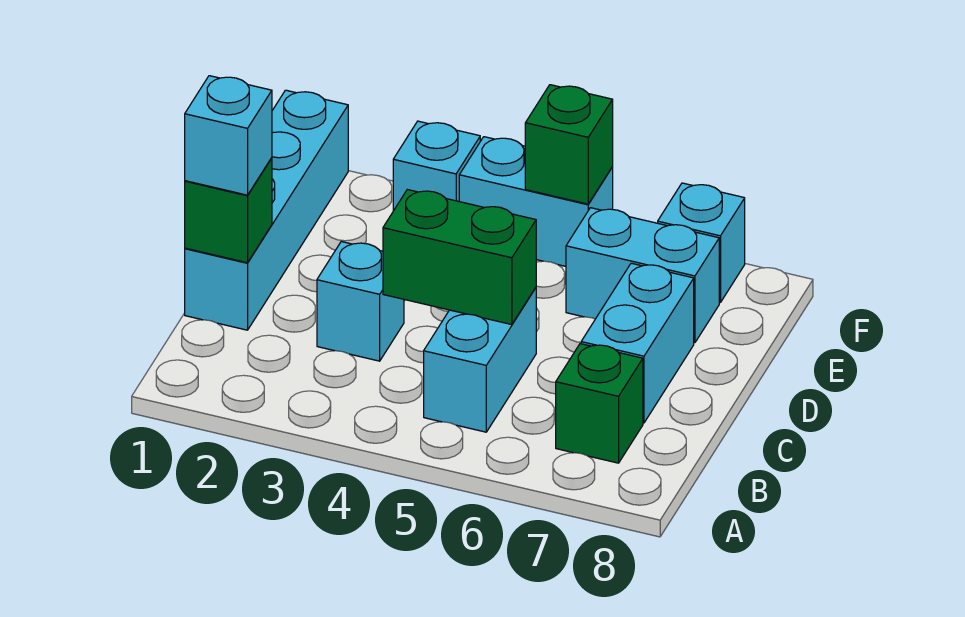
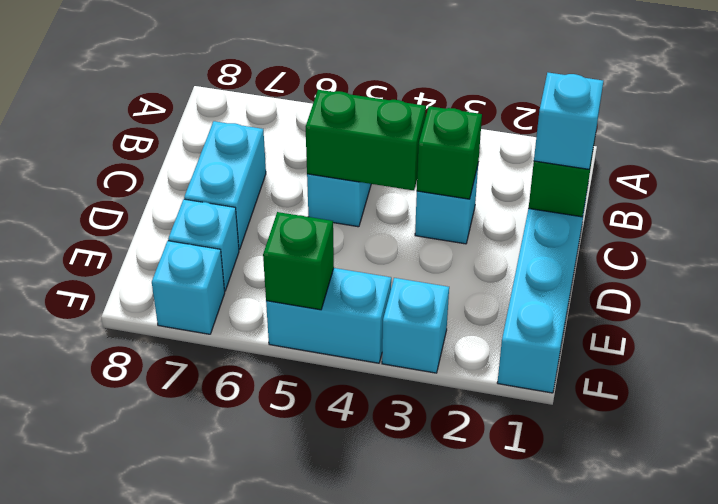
green 1x1 brick [556,344,643,463] -> green 1x1 brick moved to [417,106,482,199]
cyan 1x2 brick [566,208,719,343] -> cyan 1x1 brick [168,199,239,291]

